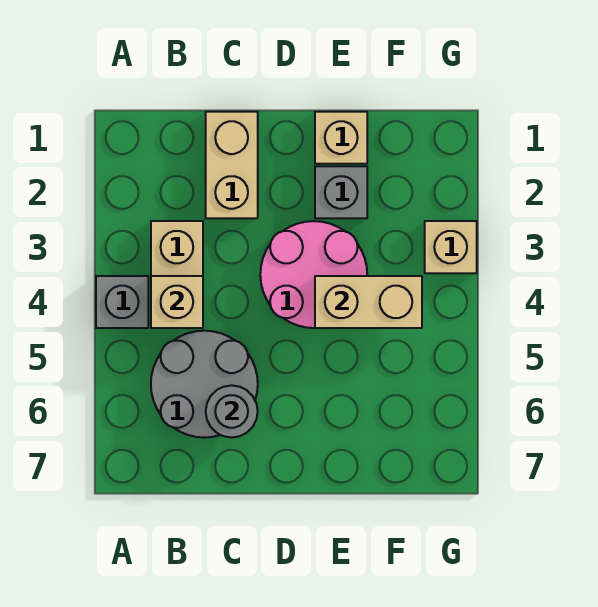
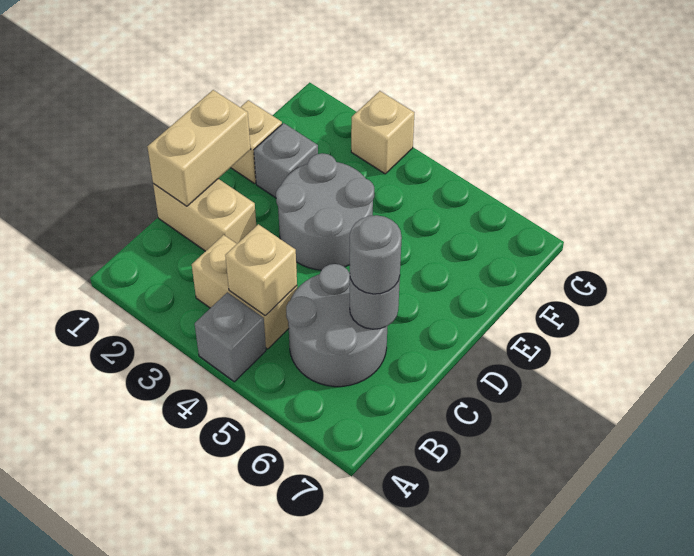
none -> grey 1x1 round brick [350,215,402,294]
pink 2x2 round brick [260,221,367,328] -> grey 2x2 round brick [276,153,374,270]
tan 1x2 brick [315,276,422,328] -> tan 1x2 brick moved to [147,90,251,206]

